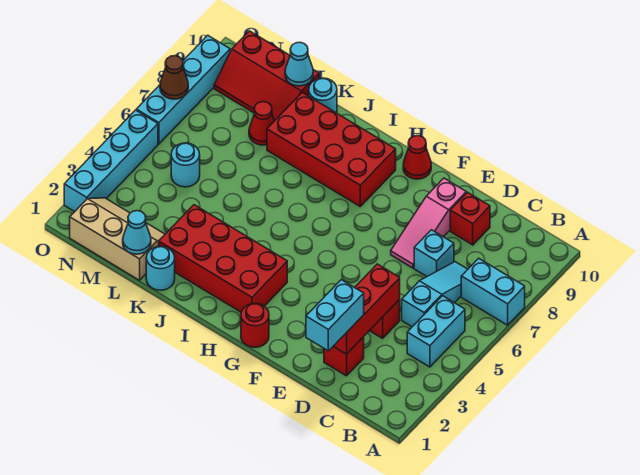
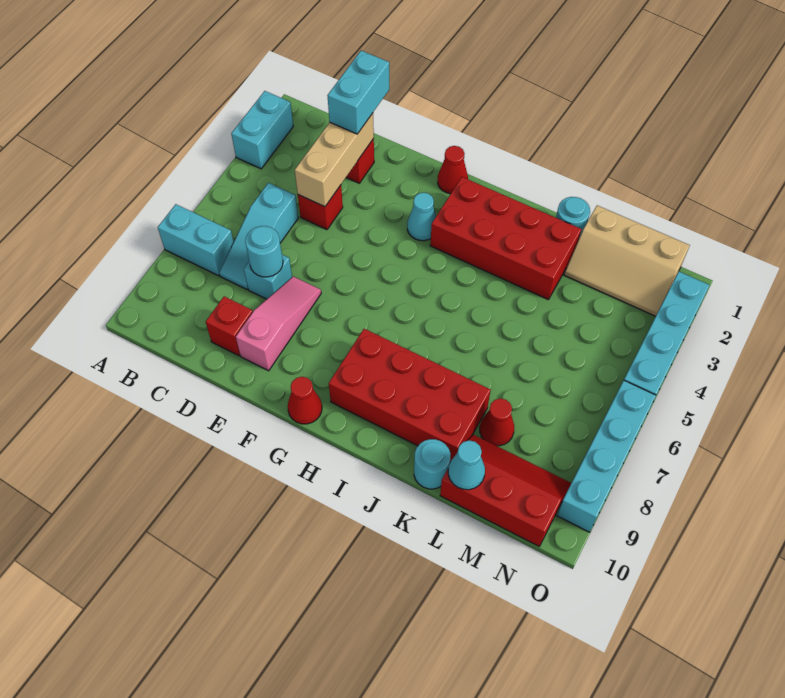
cyan 1x2 brick [407,296,465,367] -> cyan 1x2 brick moved to [231,91,293,169]
red 1x3 brick [334,264,400,354] -> tan 1x3 brick [295,113,374,207]
red 1x1 round brick [241,303,269,347] -> red 1x1 cone [438,146,468,194]
cyan 1x1 cone [123,211,151,254] -> cyan 1x1 cone moved to [407,193,436,241]
cyan 1x1 round brick [171,143,200,187] -> cyan 1x1 round brick moved to [245,226,283,277]
brown 1x1 cone [160,56,188,99] -> none

